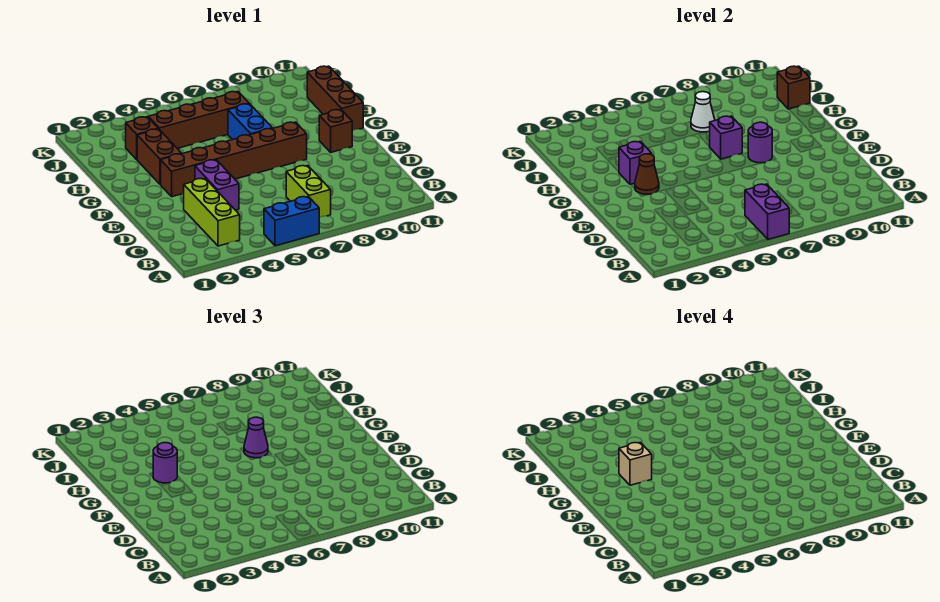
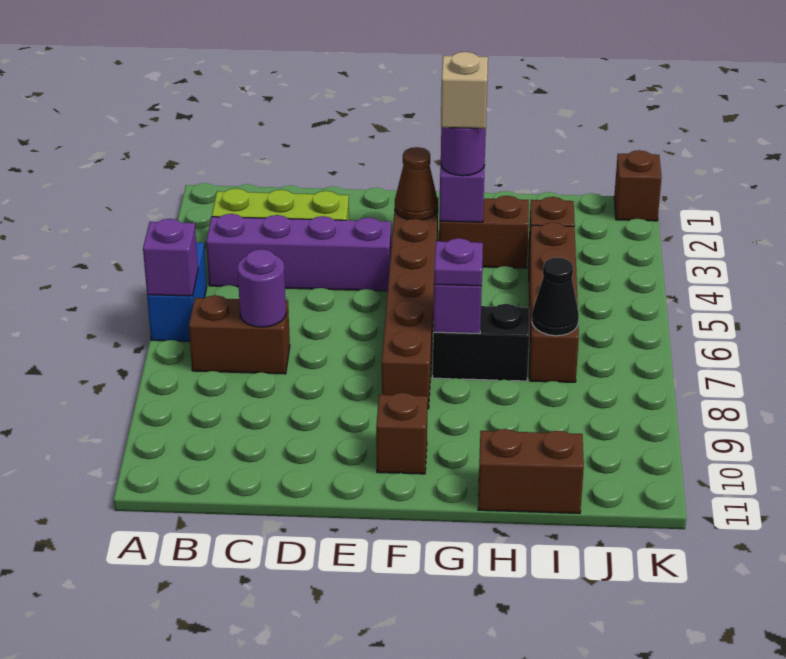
purple 1x2 brick [745,184,789,240] -> purple 1x1 brick [143,219,198,296]
lime 1x2 brick [286,166,331,218] -> brown 1x2 brick [189,295,290,374]
purple 1x2 brick [195,160,239,210] -> purple 1x4 brick [206,214,391,291]
purple 1x1 round brick [748,122,772,163] -> purple 1x1 round brick moved to [237,249,286,327]
blue 1x2 brick [228,104,272,140] -> black 1x2 brick [433,304,529,381]
purple 1x1 cone [244,417,268,458] -> purple 1x1 plate [434,238,483,286]
brown 1x3 brick [307,66,363,131] -> brown 1x2 brick [478,429,584,513]
white 1x1 cone [691,92,715,132] -> black 1x1 cone [532,257,579,336]
brown 1x1 brick [777,66,810,109] -> brown 1x1 brick moved to [614,150,662,221]

